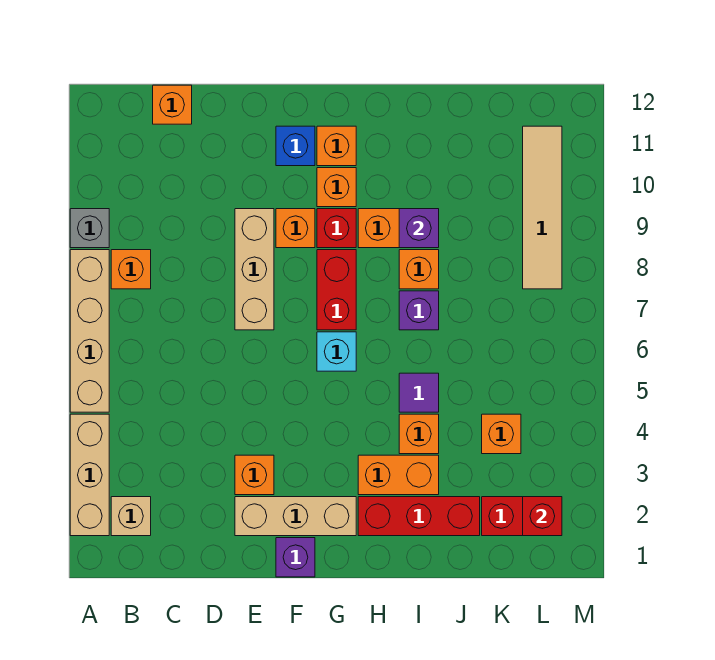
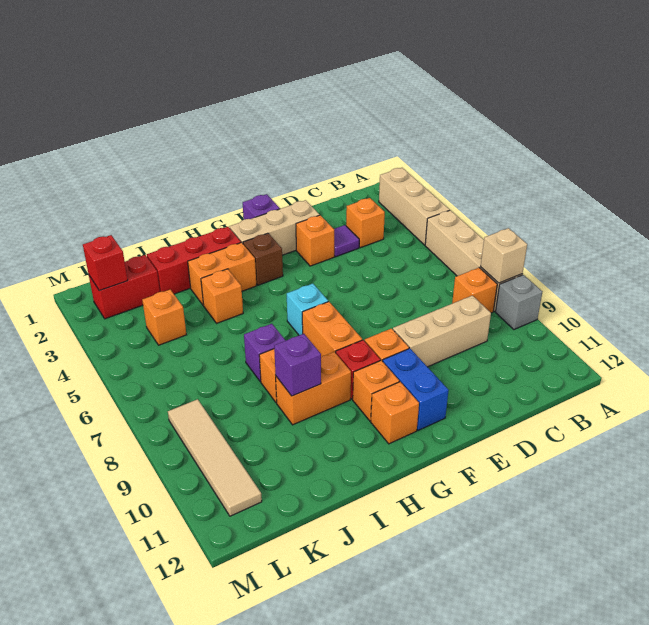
tan 1x1 brick [111,497,151,536] -> tan 1x1 brick moved to [481,228,527,283]
orange 1x1 brick [153,85,192,124] -> orange 1x1 brick moved to [346,198,385,248]
tan 1x3 brick [235,209,274,330] -> tan 1x3 brick turned to [393,295,491,367]
blue 1x1 brick [276,126,315,166] -> blue 1x2 brick [383,349,449,430]
none -> brown 1x1 brick [243,233,283,285]
red 1x2 brick [317,250,356,330] -> orange 1x2 brick [302,302,362,357]
purple 1x1 tile [399,373,439,412] -> purple 1x1 tile moved to [334,225,359,257]

